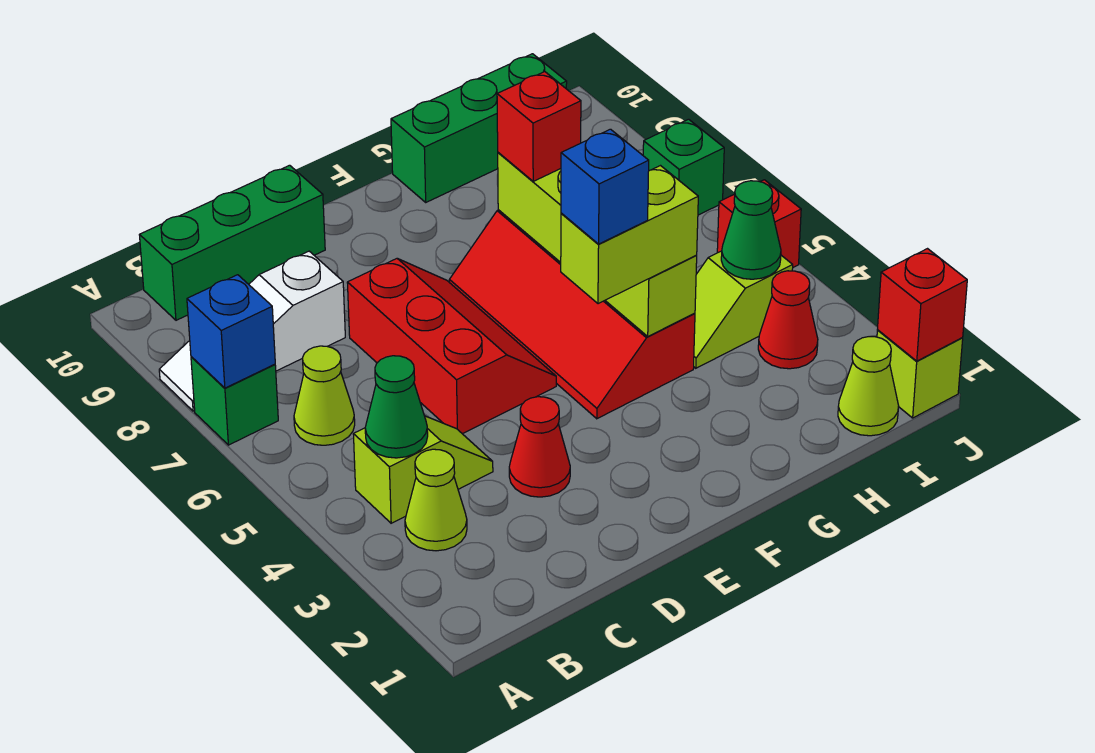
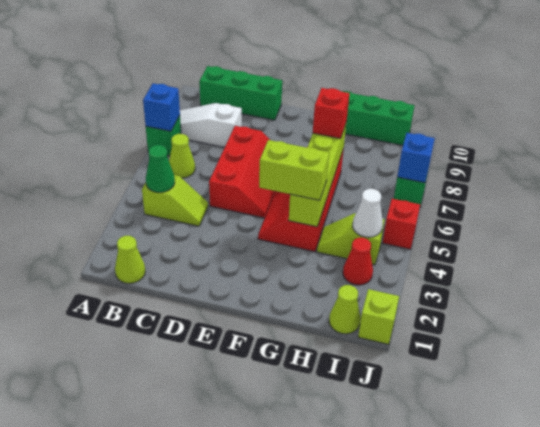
lime 1x1 cone [405,449,467,551] -> lime 1x1 cone moved to [115,236,145,283]
red 1x1 cone [509,397,570,497] -> none
blue 1x1 brick [561,129,649,244] -> blue 1x1 brick moved to [397,133,435,183]
green 1x1 cone [721,181,781,279] -> white 1x1 cone [353,189,383,237]
red 1x1 brick [877,249,967,361] -> none

